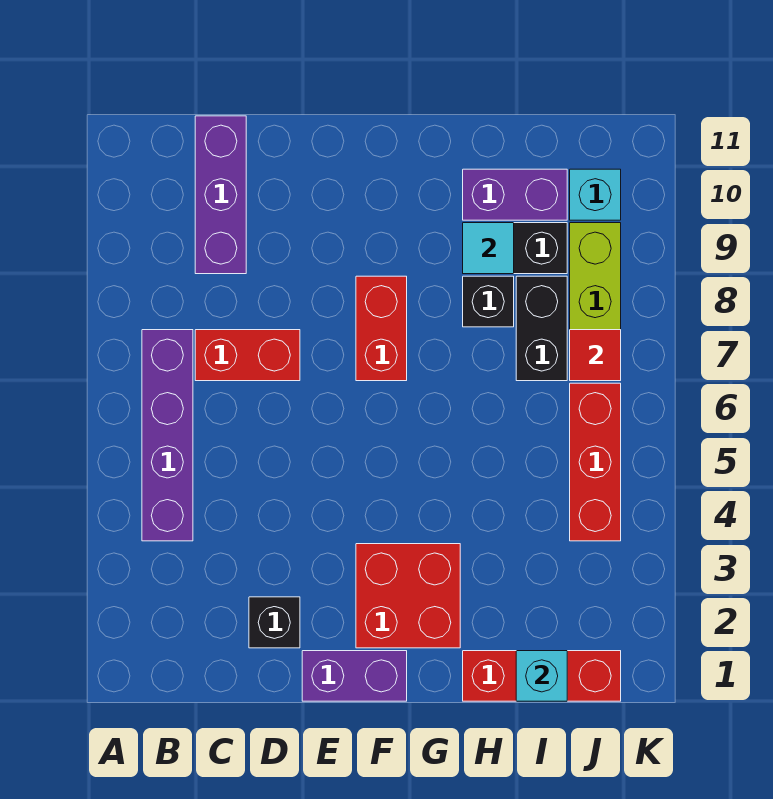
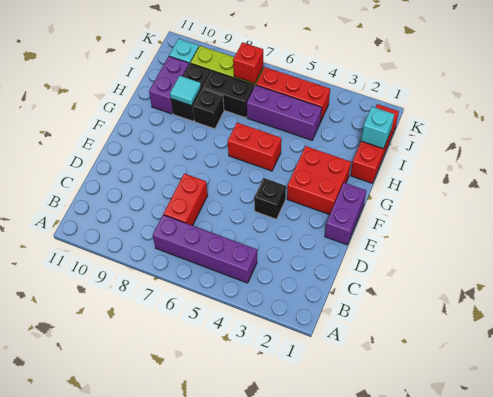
purple 1x3 brick [195,116,246,274] -> purple 1x3 brick moved to [247,85,322,140]
black 1x1 brick [249,597,300,648] -> black 1x1 brick moved to [254,178,286,219]
red 1x2 brick [356,276,407,381] -> red 1x2 brick moved to [228,123,281,171]
red 1x1 tile [570,330,621,381] -> red 1x1 brick [233,42,263,84]

